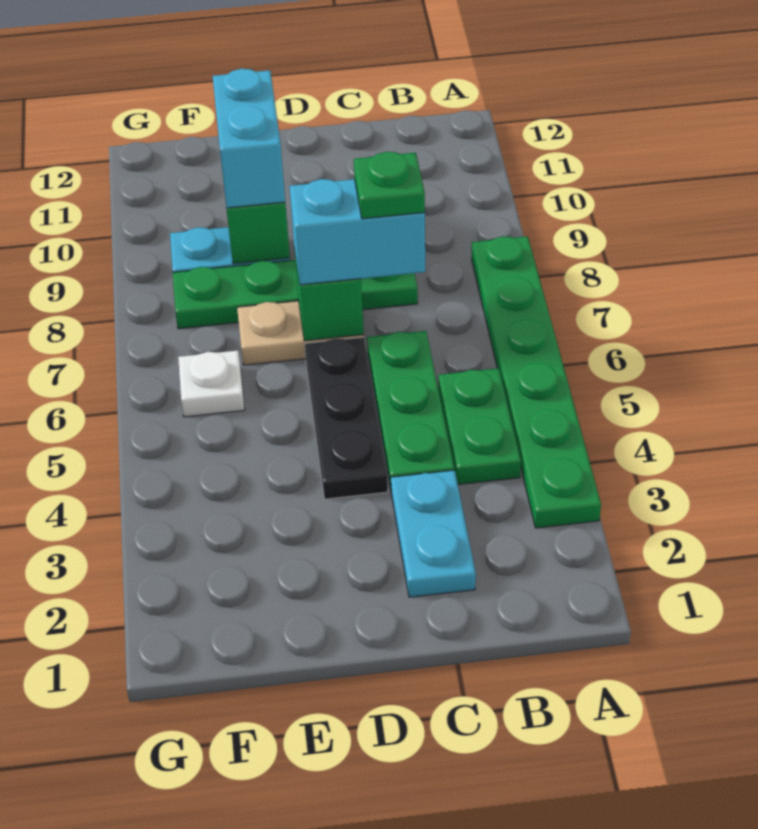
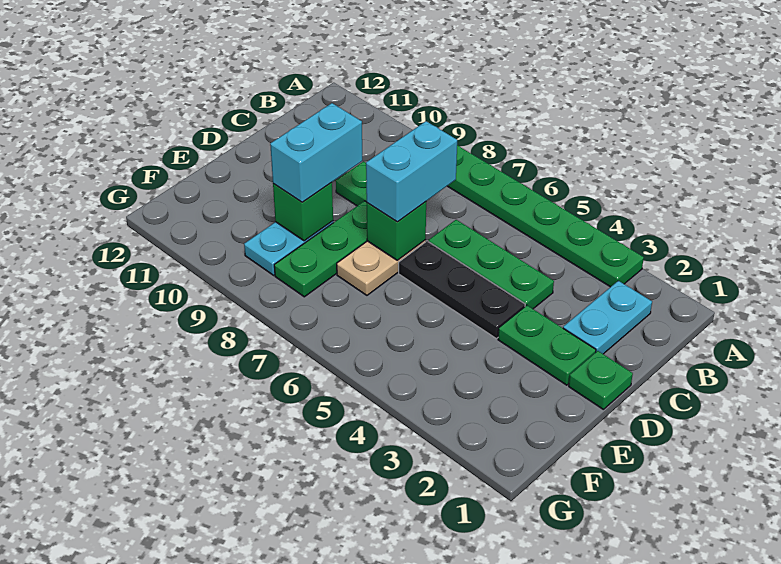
green 1x2 plate [438,368,521,485] -> green 1x2 plate moved to [498,305,596,385]
cyan 1x2 plate [391,470,476,597] -> cyan 1x2 plate turned to [563,281,652,354]
green 1x1 plate [354,152,425,219] -> green 1x1 plate moved to [569,351,633,409]
cyan 1x2 brick [213,69,285,208] -> cyan 1x2 brick turned to [270,103,362,202]
white 1x1 plate [178,350,245,417] -> none

